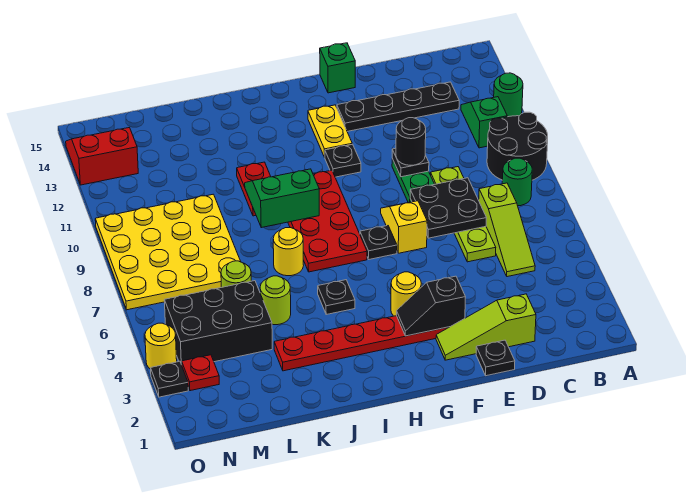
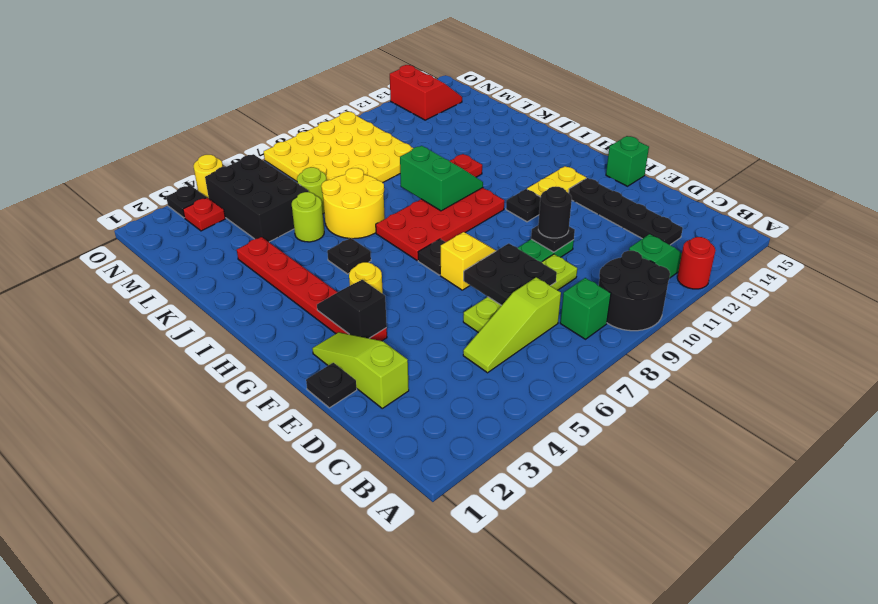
green 1x1 round brick [494,73,523,117] -> red 1x1 round brick [677,237,716,289]
green 1x1 round brick [502,158,532,206] -> green 1x1 brick [560,278,611,339]
yellow 1x1 round brick [273,228,304,276] -> yellow 2x2 round brick [321,168,385,239]

